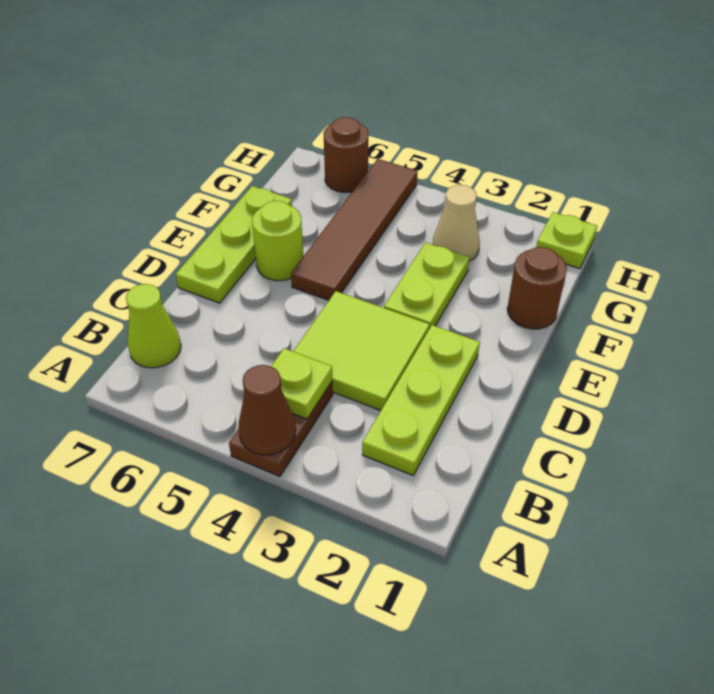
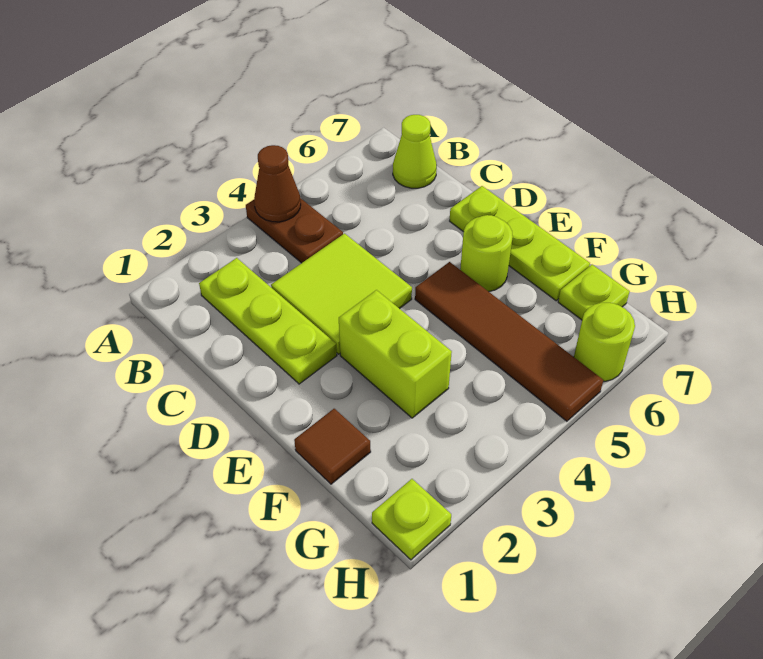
lime 1x1 plate [271,348,332,419] -> lime 1x1 plate moved to [558,265,630,320]
lime 1x2 plate [384,243,469,329] -> lime 1x2 brick [339,290,452,418]
brown 1x1 round brick [507,247,567,329] -> brown 1x1 tile [294,409,371,484]
tan 1x1 cone [433,185,480,261] -> none
brown 1x1 round brick [324,117,368,192] -> lime 1x1 round brick [574,303,635,381]

